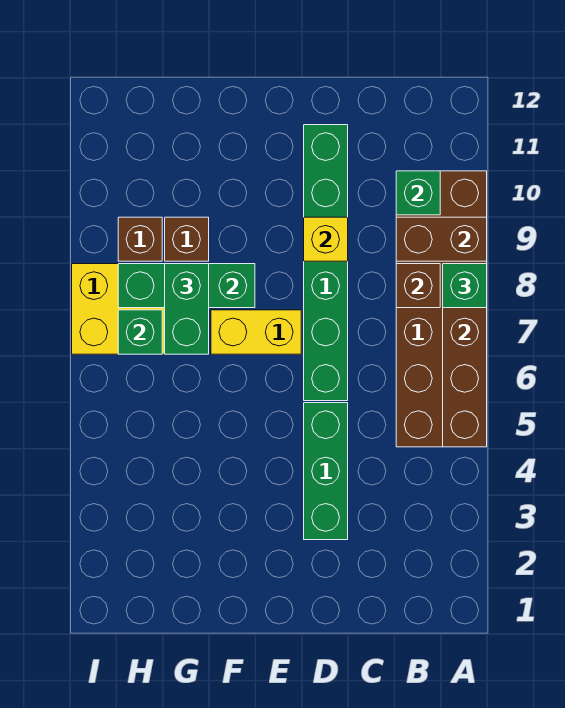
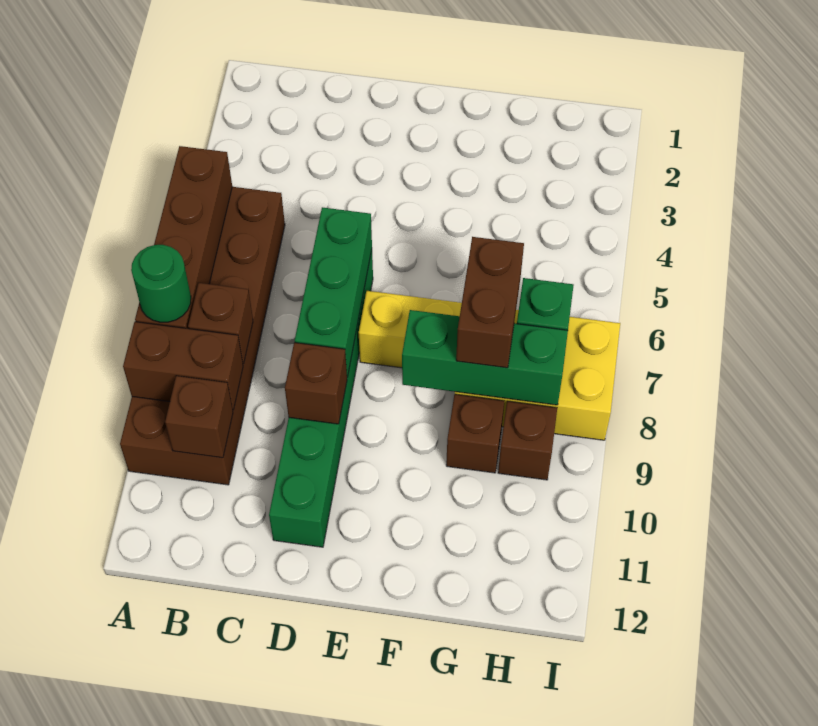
green 1x1 brick [443,264,487,308] -> green 1x1 round brick [131,245,191,322]
green 1x1 brick [396,171,440,215] -> brown 1x1 brick [165,376,233,458]
green 1x3 brick [304,403,348,540] -> green 1x3 brick moved to [295,207,372,377]
yellow 1x1 brick [304,217,348,261] -> brown 1x1 brick [285,343,347,424]
green 1x2 brick [165,264,209,354] -> brown 1x2 brick [456,237,524,368]

